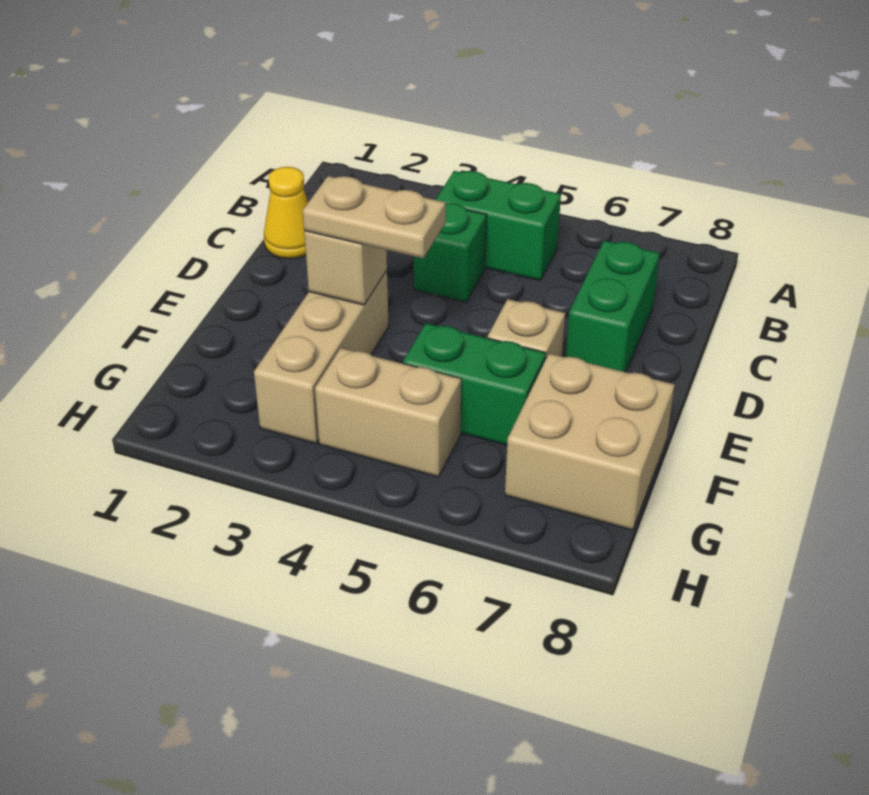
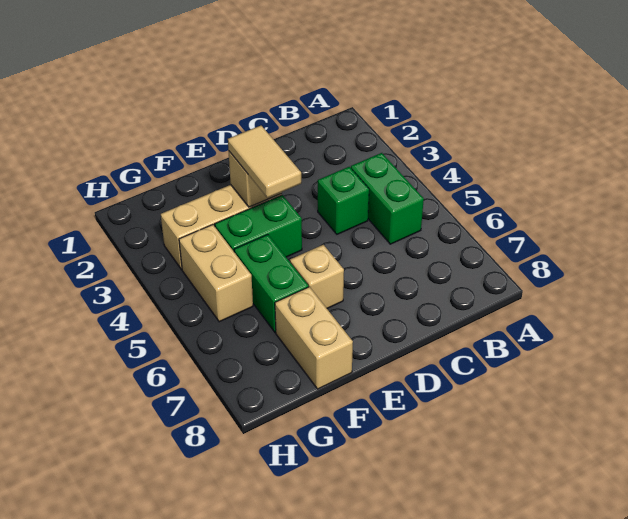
yellow 1x1 cone [264,167,308,259] -> none
green 1x2 brick [566,241,660,372] -> green 1x2 brick moved to [215,195,302,257]
tan 1x2 plate [303,176,446,258] -> tan 1x2 tile [228,126,301,198]
tan 2x2 brick [505,353,675,530] -> tan 1x2 brick [275,287,353,389]

